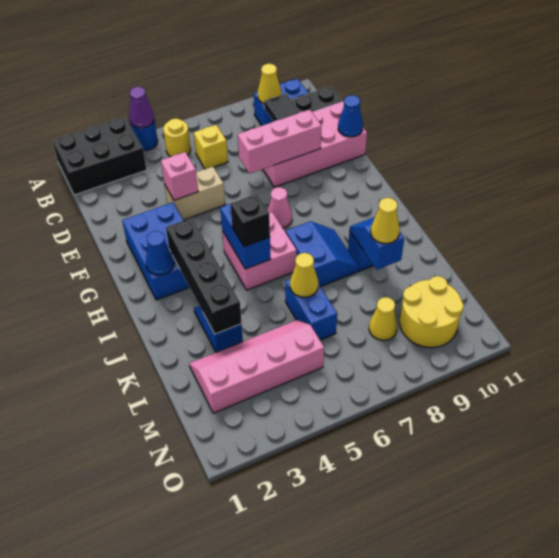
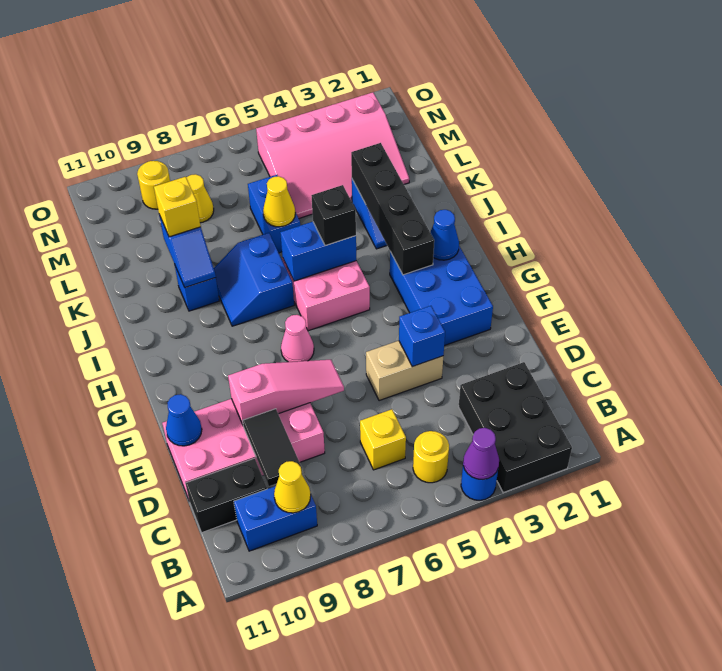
black 2x3 brick [52,116,147,195] -> black 2x3 brick turned to [459,362,572,493]
pink 1x1 brick [161,152,198,200] -> blue 1x1 brick [399,306,445,367]
pink 1x3 brick [238,110,321,174] -> pink 1x3 slope [228,360,344,425]
blue 1x2 brick [220,204,271,269] -> blue 1x2 brick turned to [280,222,356,281]
yellow 1x1 cone [371,198,400,244] -> yellow 1x1 brick [154,177,201,237]
pink 2x4 slope [189,320,324,413] -> pink 3x4 slope [256,92,409,218]
yellow 2x2 round brick [400,276,464,348] -> yellow 1x1 round brick [137,161,170,209]

